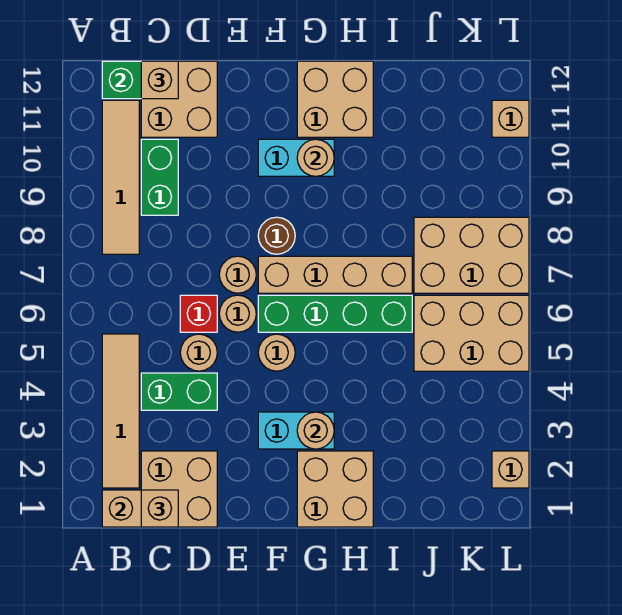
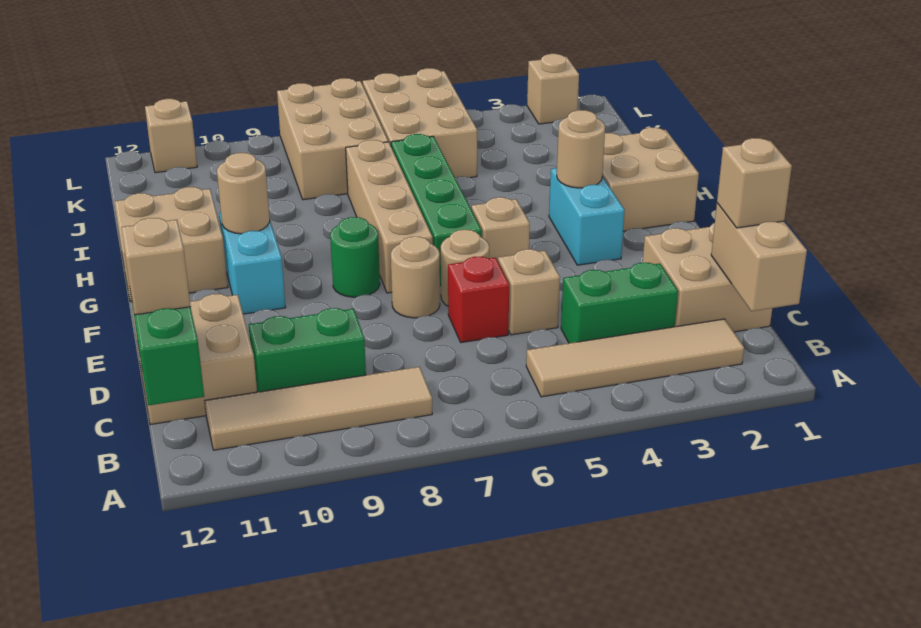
green 1x2 brick [141,373,217,410] -> green 1x2 brick turned to [561,263,678,343]
tan 1x1 round brick [180,334,217,371] -> tan 1x1 brick [498,249,560,335]
tan 1x1 round brick [258,334,295,371] -> tan 1x1 brick [471,197,530,261]
brown 1x1 round brick [258,217,295,254] -> green 1x1 round brick [330,217,380,297]

